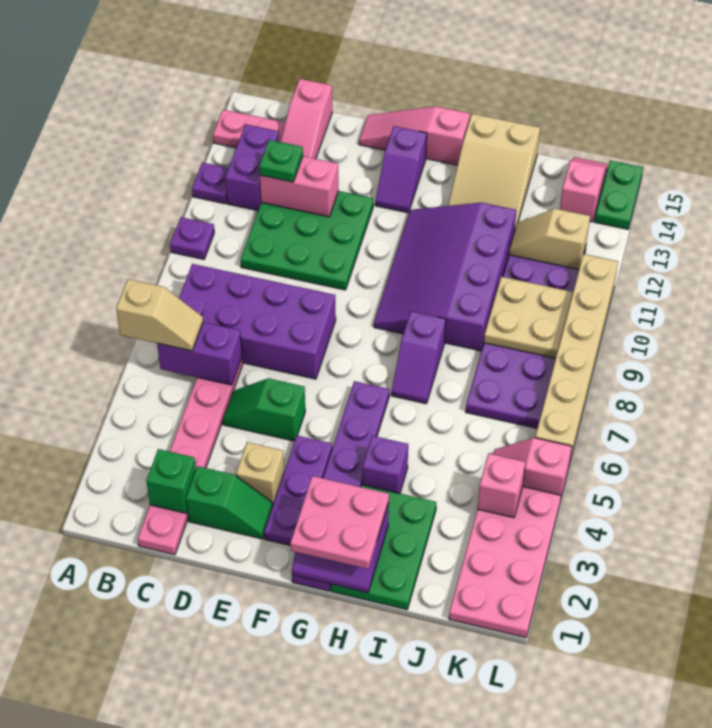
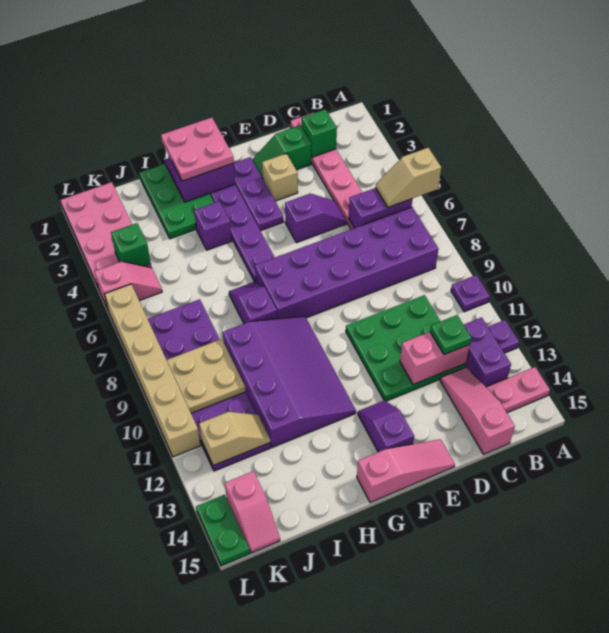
purple 2x4 brick [179,264,336,379] -> purple 2x6 brick [255,207,438,319]
green 1x2 slope [223,378,305,441] -> purple 1x2 slope [285,194,347,243]
tan 2x3 slope [448,114,540,228] -> none
pink 1x1 brick [478,453,525,518] -> green 1x1 brick [111,223,151,266]

